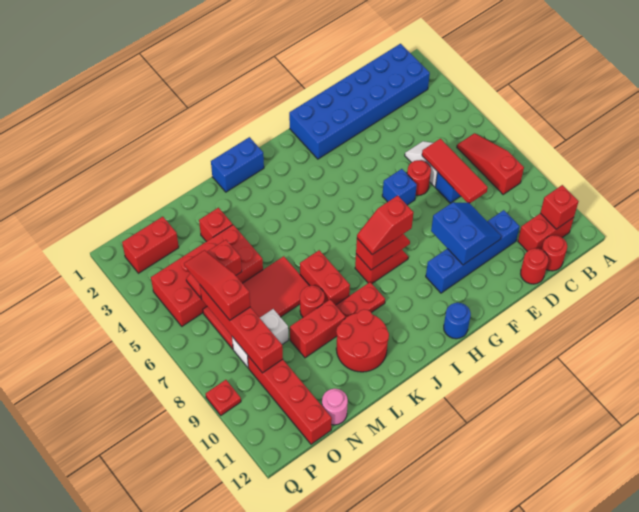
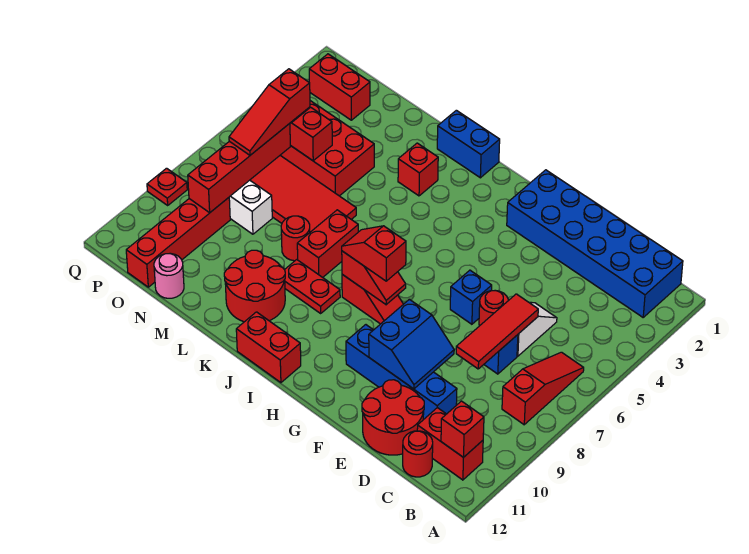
red 1x1 round brick [521,248,548,284] -> red 2x2 round brick [362,380,424,455]
blue 1x1 round brick [444,303,471,339] -> none
red 1x2 brick [290,299,345,358] -> red 1x2 brick moved to [236,312,301,383]
red 1x1 brick [199,208,233,242] -> red 1x1 brick moved to [398,143,438,196]
red 1x3 slope [184,250,250,320] -> red 1x3 slope turned to [229,69,310,155]

